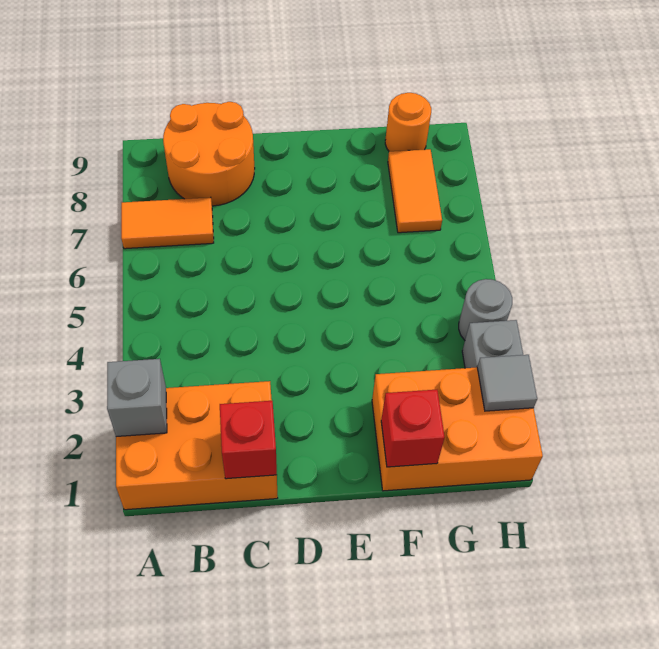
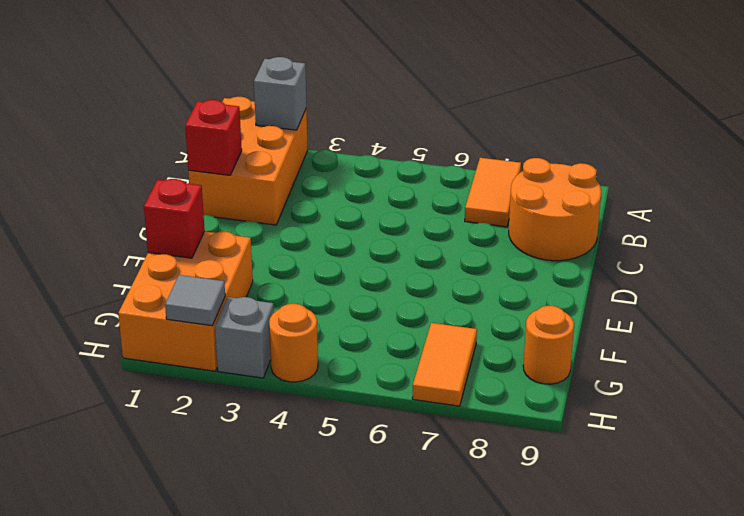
orange 1x2 tile [388,149,442,233] -> orange 1x2 tile turned to [412,323,477,406]
grey 1x1 round brick [459,279,512,340] -> orange 1x1 round brick [269,304,318,382]

